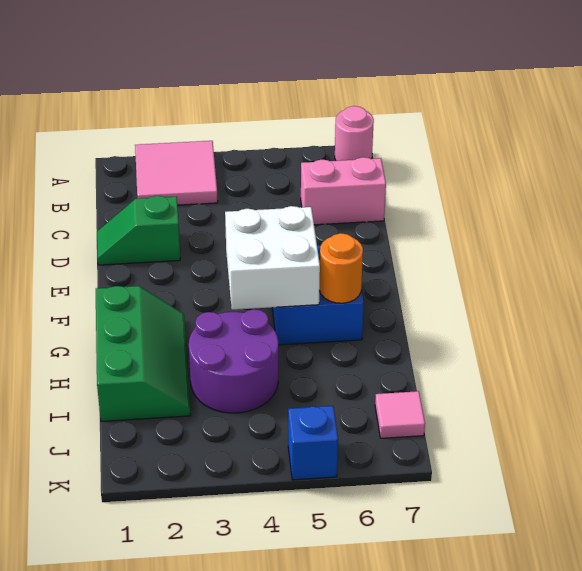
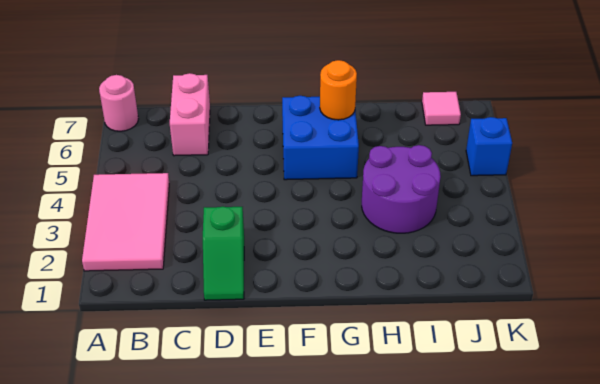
pink 2x2 tile [135,141,218,205] -> pink 2x3 tile [82,173,169,271]
white 2x2 brick [225,206,320,310] -> none
green 2x3 slope [96,286,191,421] -> none

